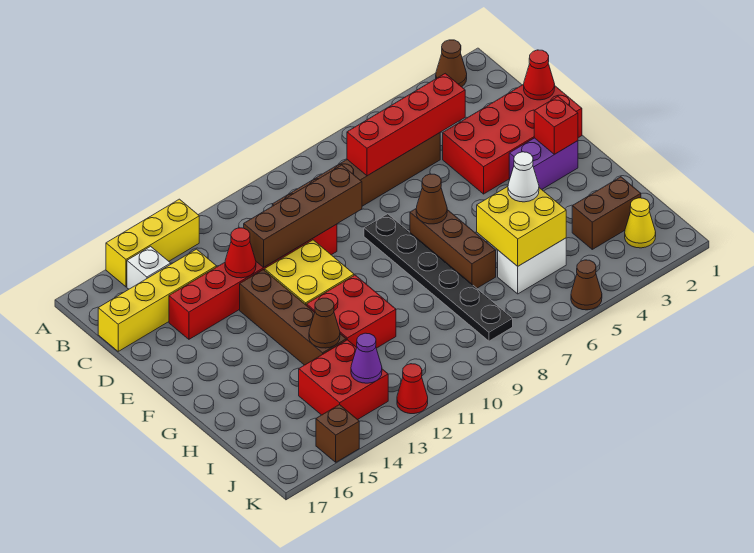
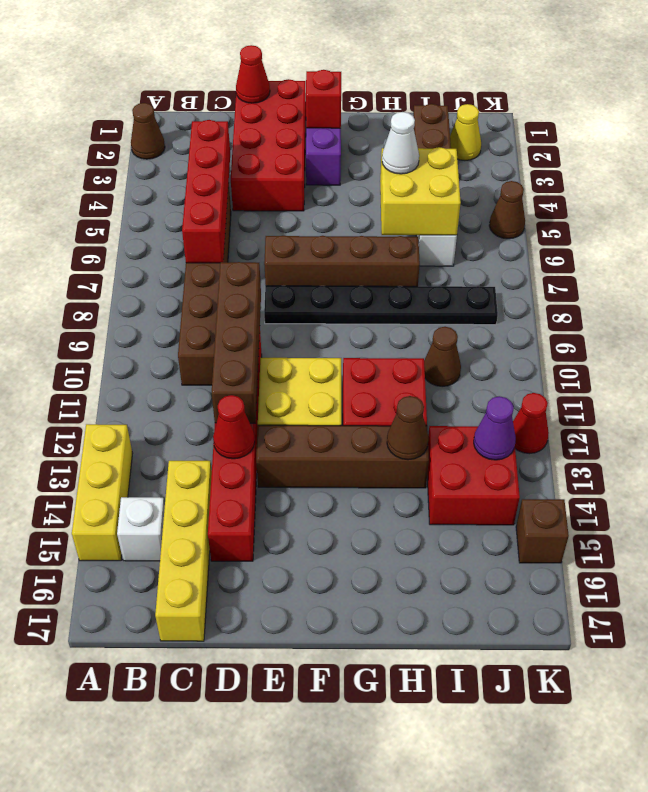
brown 1x3 brick [410,209,496,288] -> brown 1x4 brick [264,236,420,286]
brown 1x1 cone [416,174,447,224] -> brown 1x1 cone moved to [424,327,461,387]

